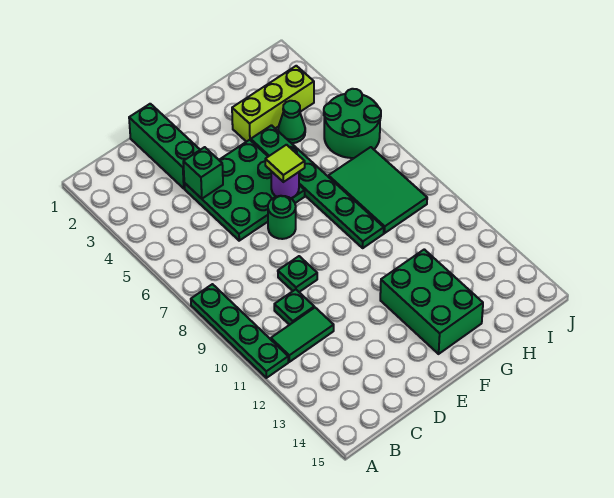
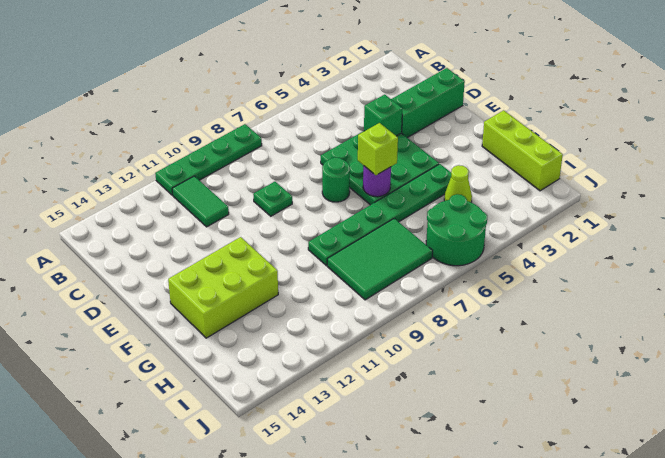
green 1x1 plate [274,289,314,325] -> none
lime 1x1 tile [265,145,305,182] -> lime 1x1 brick [358,123,398,175]
green 2x3 brick [380,249,483,354] -> lime 2x3 brick [168,237,278,338]
lime 1x3 brick [232,66,314,142] -> lime 1x3 brick moved to [482,110,563,191]
green 1x1 cone [278,101,305,143] -> lime 1x1 cone [444,165,472,202]

